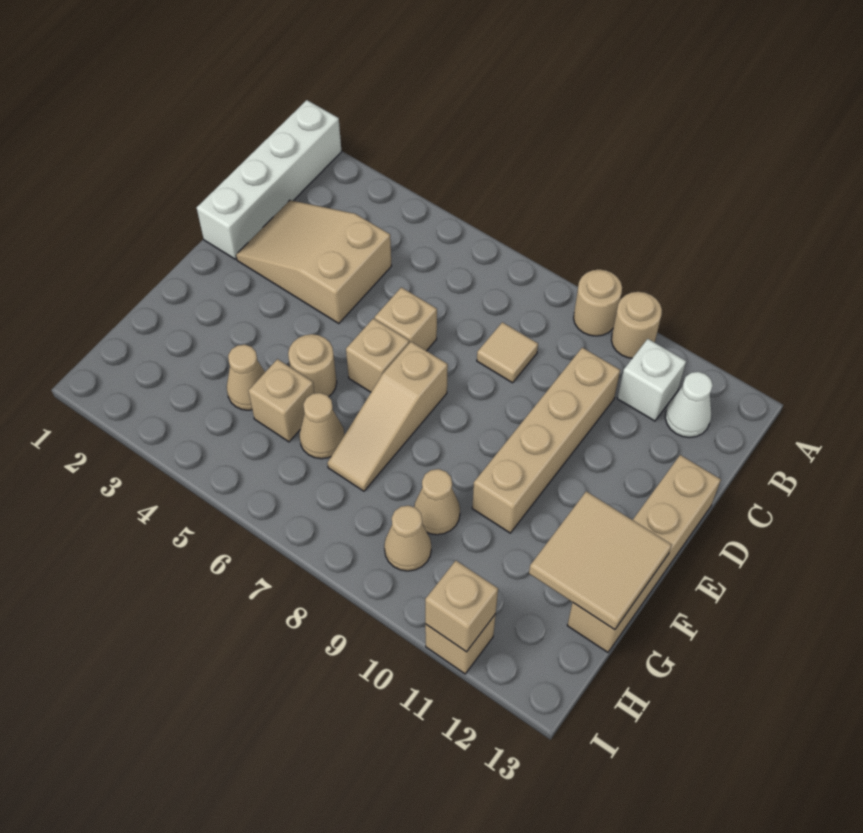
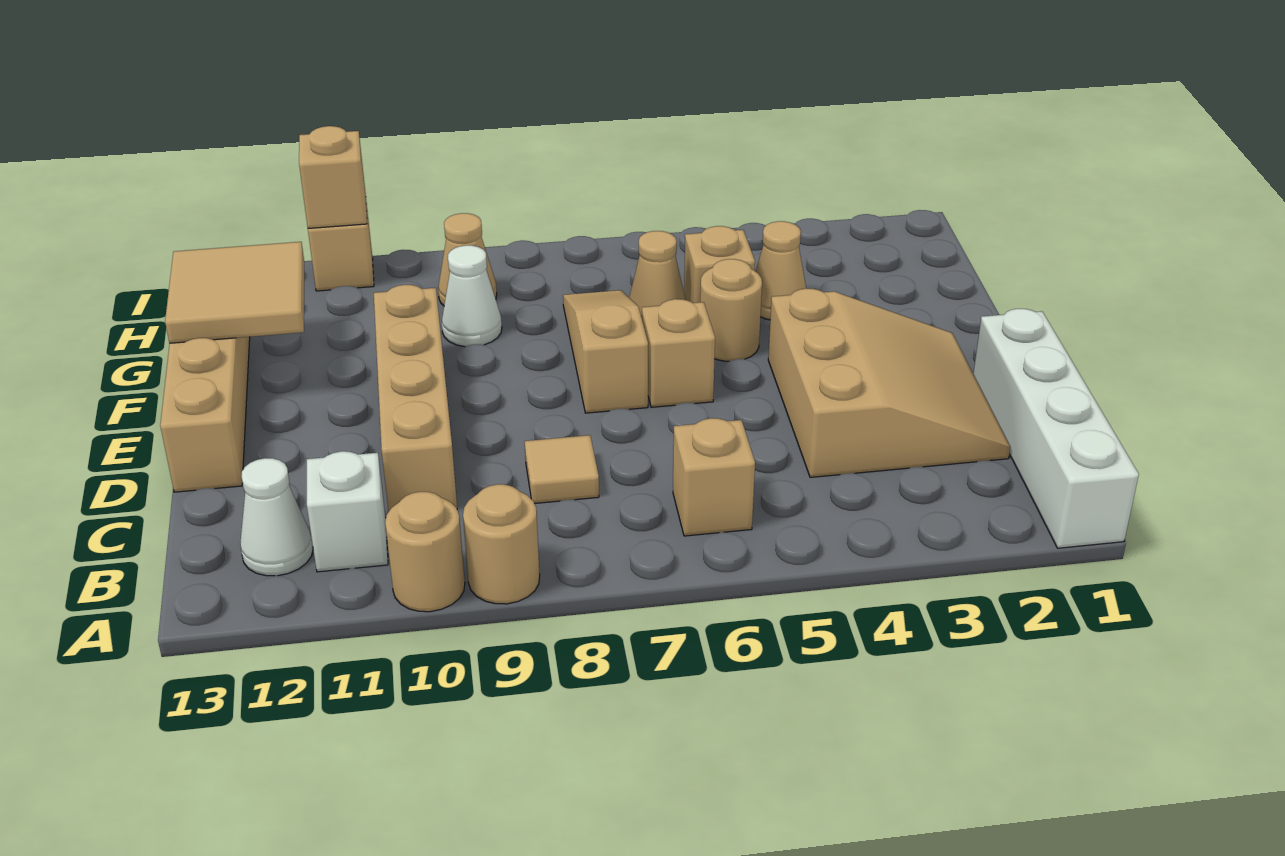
tan 2x3 slope [236,200,392,324] -> tan 3x3 slope [768,288,1010,477]
tan 1x1 brick [375,287,437,351] -> tan 1x1 brick moved to [673,418,755,536]
tan 1x1 cone [414,469,460,535] -> white 1x1 cone [442,245,502,347]

